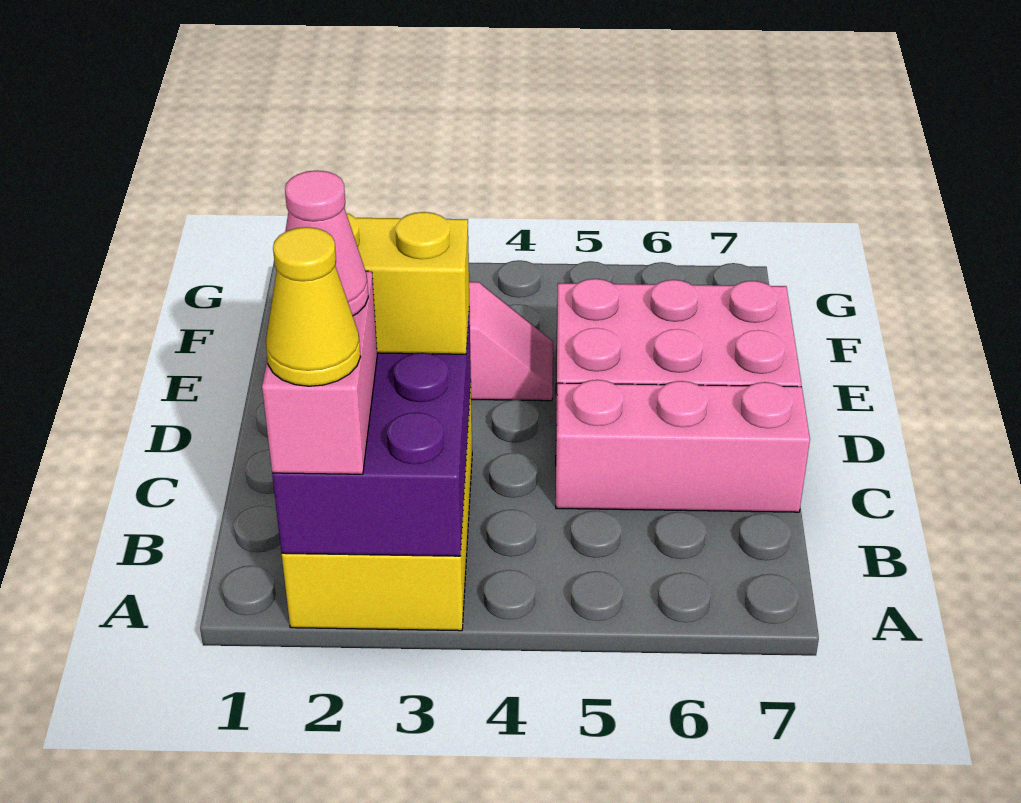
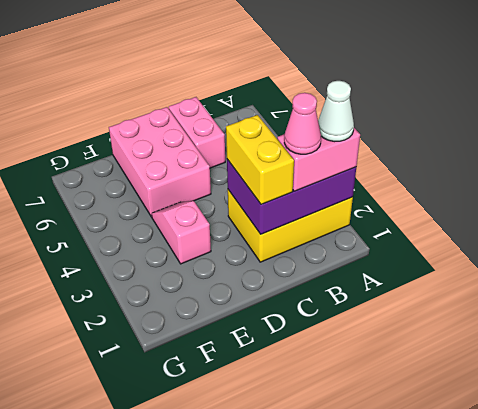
yellow 1x1 cone [266,227,361,386] -> white 1x1 cone [318,81,354,142]
pink 1x3 brick [556,380,810,512] -> pink 1x2 brick [169,97,225,168]

